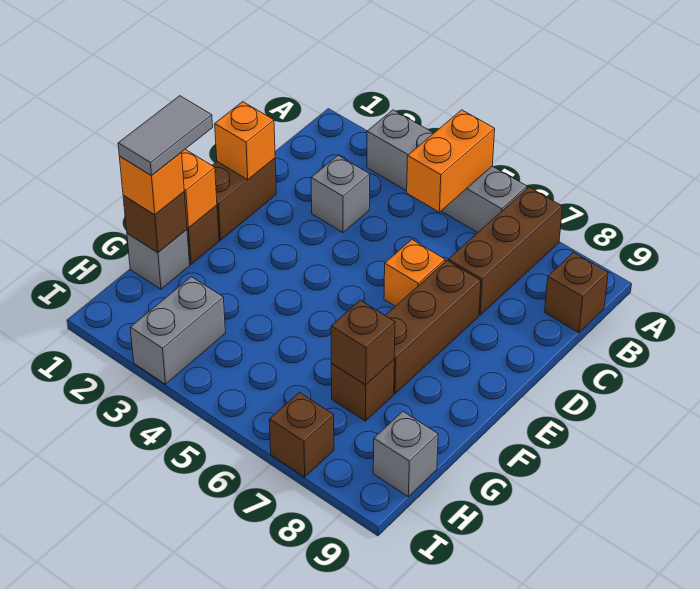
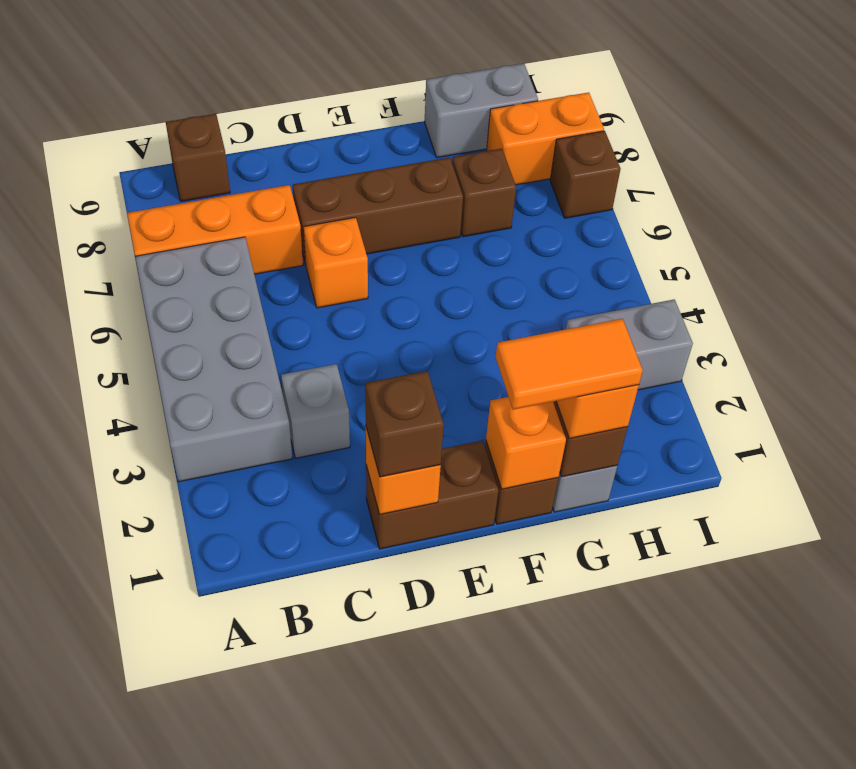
grey 1x4 brick [367,110,527,233] -> grey 2x4 brick [135,237,292,482]
orange 1x2 brick [407,110,495,212] -> orange 1x2 brick moved to [487,92,604,185]
brown 1x3 brick [448,187,562,315] -> orange 1x3 brick [127,185,303,274]
grey 1x2 tile [118,96,213,175] -> orange 1x2 tile [496,319,643,410]
brown 1x1 brick [331,300,395,385] -> brown 1x1 brick moved to [365,371,444,477]
grey 1x1 brick [373,411,438,497] -> grey 1x2 brick [425,64,538,158]

